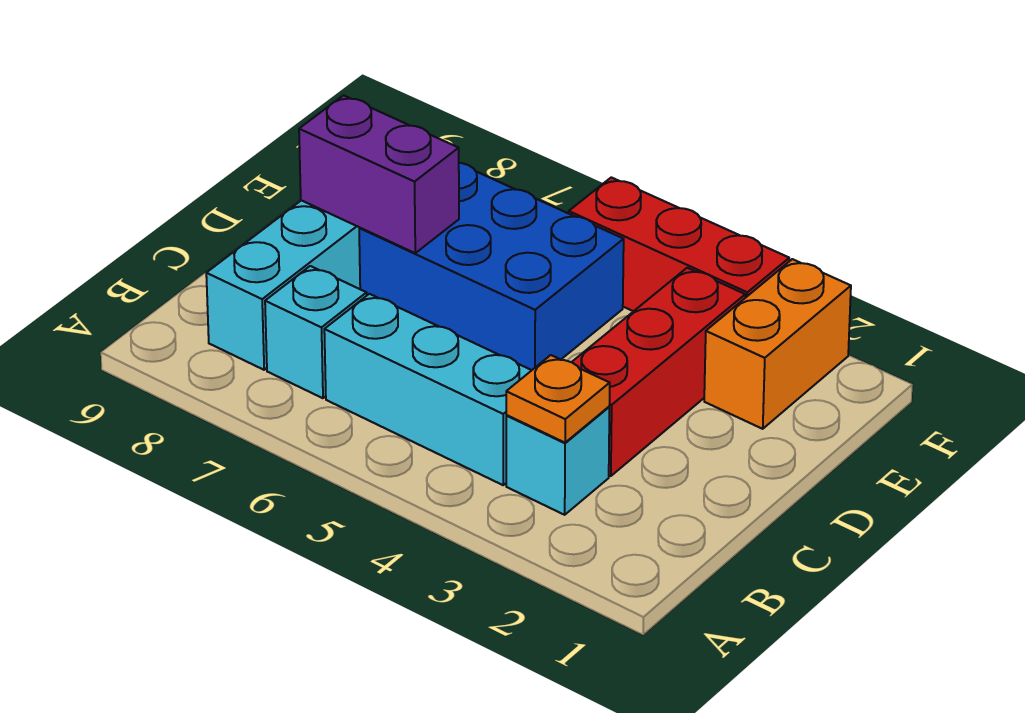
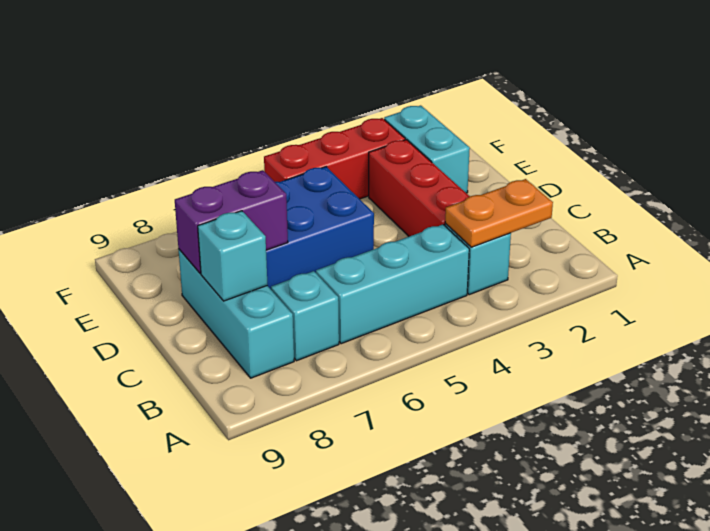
orange 1x1 plate [506,355,610,443] -> orange 1x2 plate [445,179,553,247]
none -> cyan 1x1 brick [198,211,268,301]
orange 1x2 brick [704,259,851,429] -> cyan 1x2 brick [384,105,470,193]

